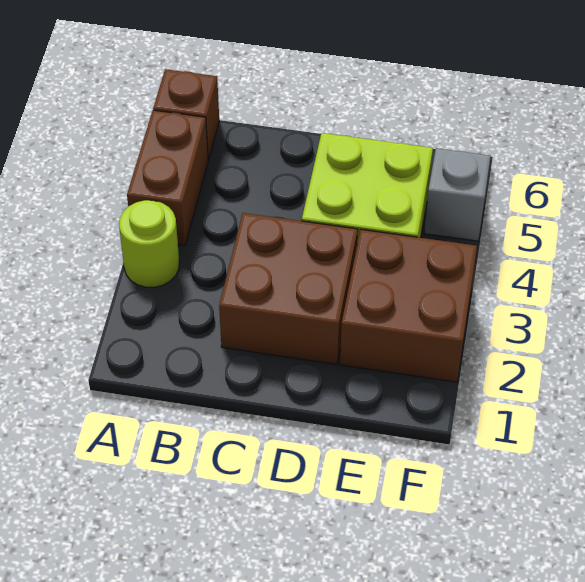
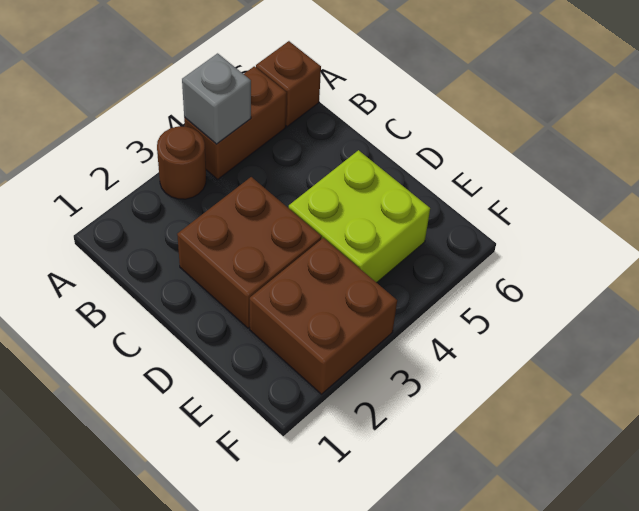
lime 1x1 round brick [119,200,179,287] -> brown 1x1 round brick [157,126,206,199]
grey 1x1 brick [424,148,491,241] -> grey 1x1 brick moved to [182,53,251,144]

